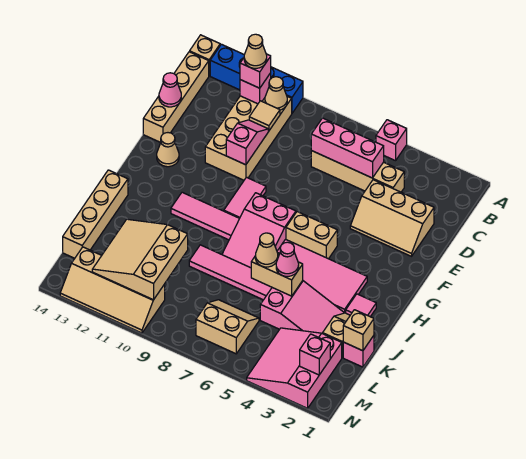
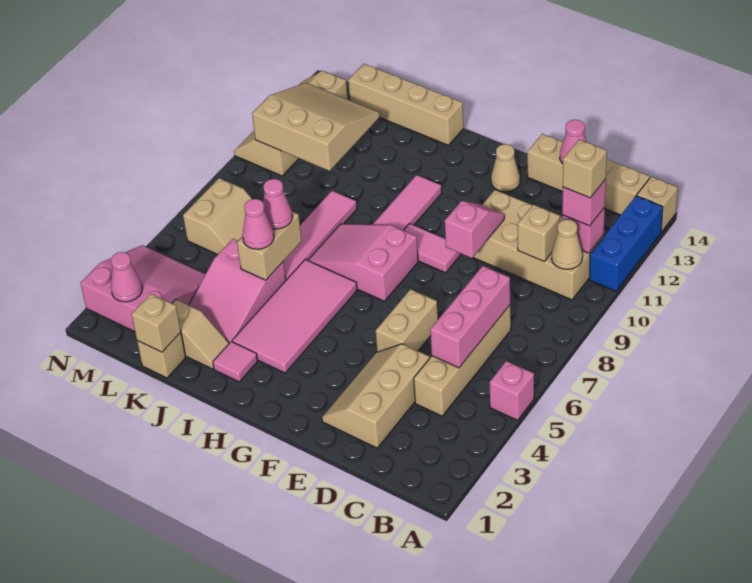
blue 1x4 brick [210,44,303,113] -> blue 1x3 brick [589,196,663,291]
tan 1x1 cone [244,34,267,68] -> tan 1x1 brick [563,140,607,198]
tan 1x1 tile [249,101,280,131] -> tan 1x1 brick [518,205,560,261]
pink 1x2 slope [226,120,268,165] -> pink 1x2 slope turned to [445,201,504,258]
tan 1x2 brick [286,212,337,259] -> tan 1x2 brick moved to [376,289,438,352]
tan 1x1 cone [255,233,278,267] -> pink 1x1 cone [263,179,293,229]
pink 1x1 brick [343,336,374,367] -> tan 1x1 brick [137,332,186,378]
pink 1x1 brick [300,334,330,375] -> pink 1x1 cone [111,252,142,302]

